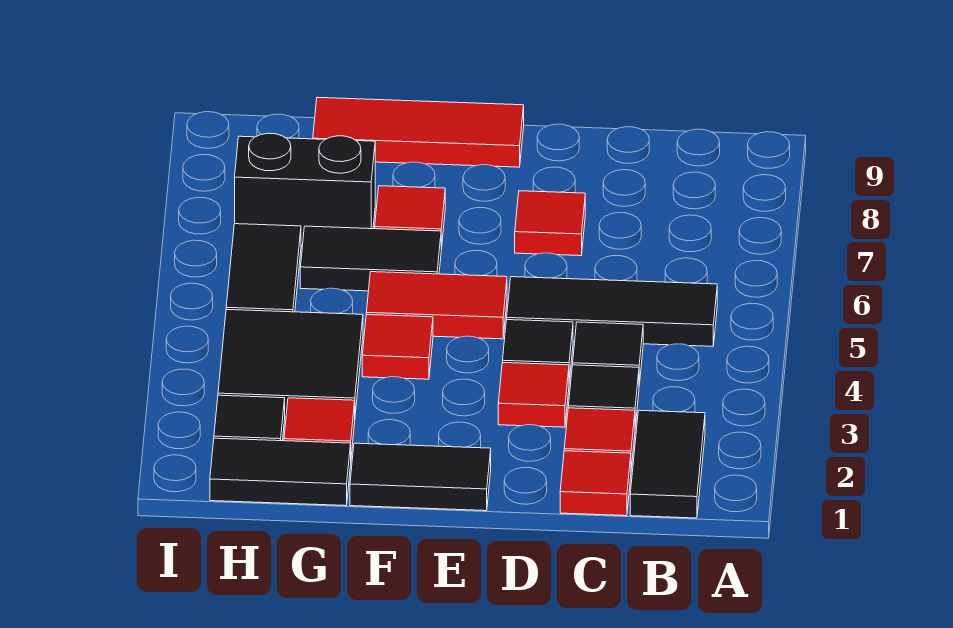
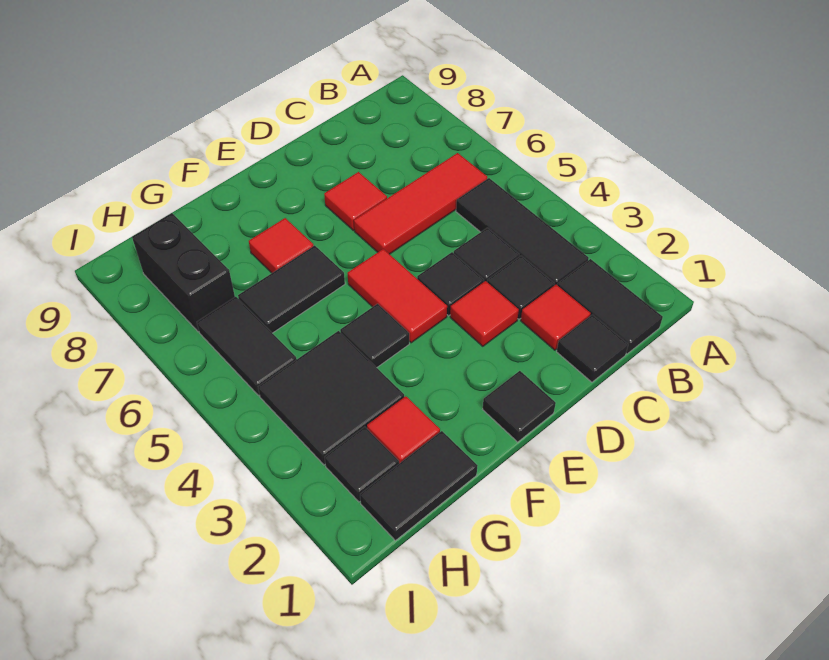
black 1x3 tile [507,277,717,346] -> black 1x3 tile turned to [456,178,589,286]
red 1x1 tile [560,451,631,516] -> black 1x1 tile [557,315,628,382]
black 1x2 tile [350,443,491,511] -> black 1x1 tile [482,371,556,442]
red 1x2 tile [366,272,507,339] -> red 1x2 tile turned to [347,249,447,343]
red 1x3 tile [313,97,524,167] -> red 1x3 tile moved to [354,153,487,254]
red 1x1 tile [362,315,433,379] -> black 1x1 tile [340,304,409,368]
black 1x2 brick [235,133,375,246] -> black 1x2 brick turned to [132,213,235,332]

